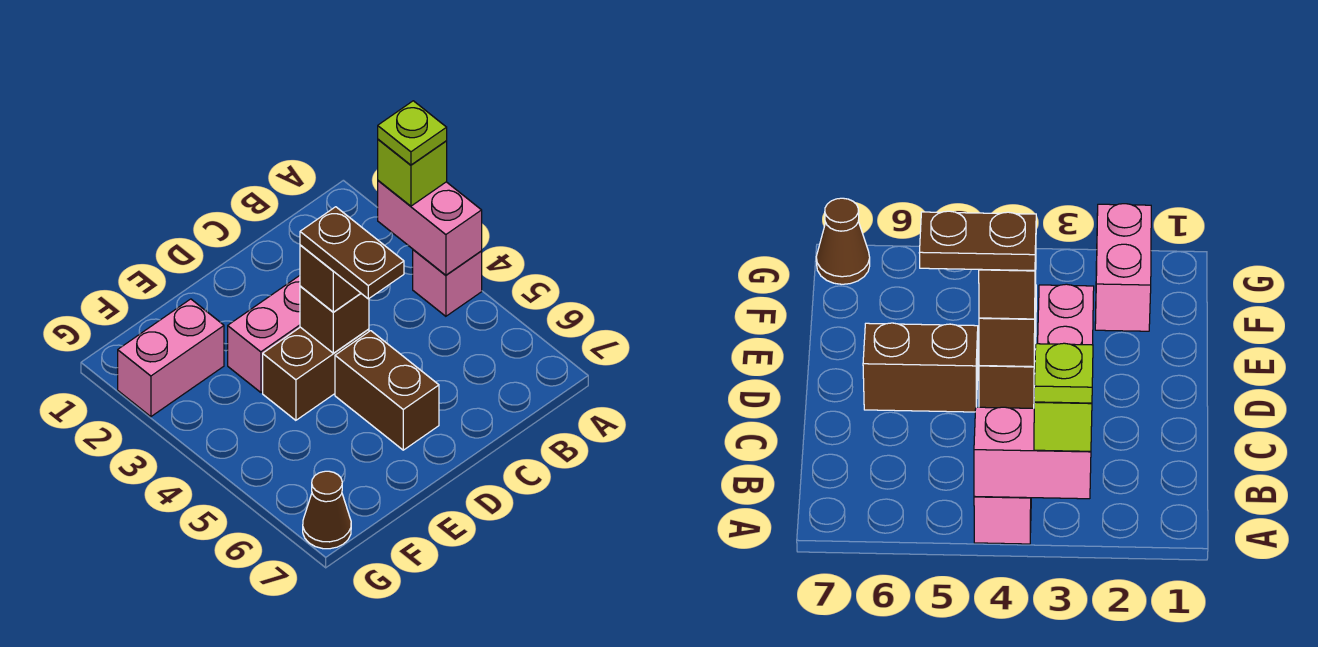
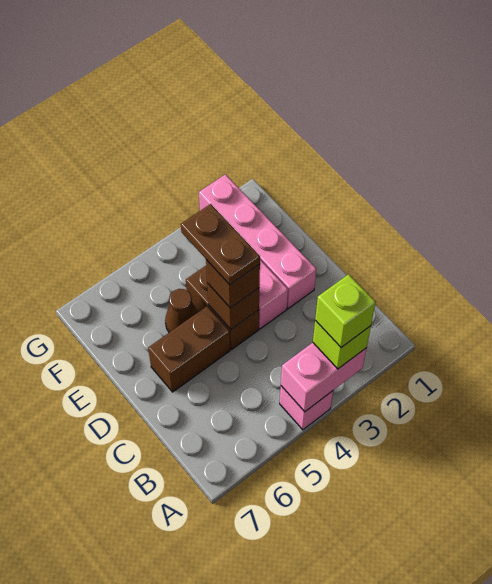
lime 1x1 plate [378,101,447,165] -> lime 1x1 brick [315,274,376,347]
brown 1x2 plate [300,207,404,299] -> brown 1x2 plate turned to [181,204,260,285]
pink 1x2 brick [118,299,224,417] -> pink 1x4 brick [199,174,316,309]
brown 1x1 cone [303,471,351,549] -> brown 1x1 cone moved to [165,289,198,332]

